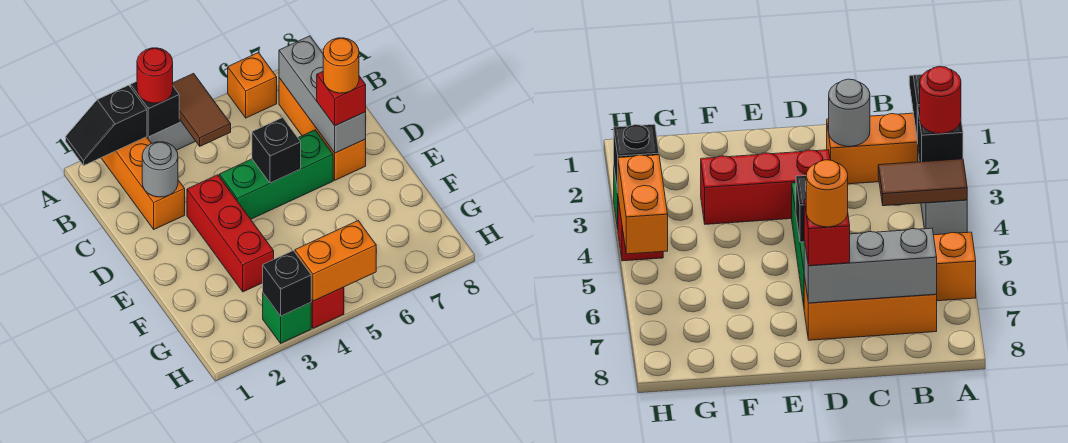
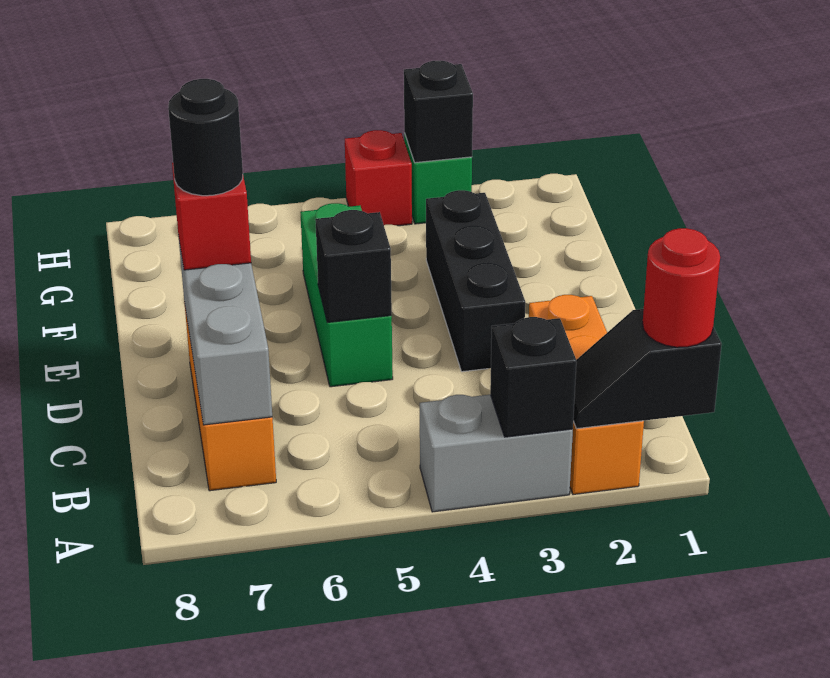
black 1x2 slope [66,85,147,166] -> black 1x2 slope turned to [573,309,722,429]
red 1x1 round brick [137,48,173,103] -> red 1x1 round brick moved to [643,228,720,347]
brown 1x2 tile [173,73,231,146] -> none
orange 1x1 brick [228,53,277,118] -> none
grey 1x1 round brick [142,142,178,197] -> none
red 1x3 brick [187,175,274,292] -> black 1x3 brick [426,190,525,372]
green 1x3 brick [219,130,333,219] -> green 1x3 brick turned to [300,203,393,387]
orange 1x1 round brick [323,38,359,93] -> black 1x1 round brick [168,79,243,196]
orange 1x2 brick [295,221,376,301] -> none

